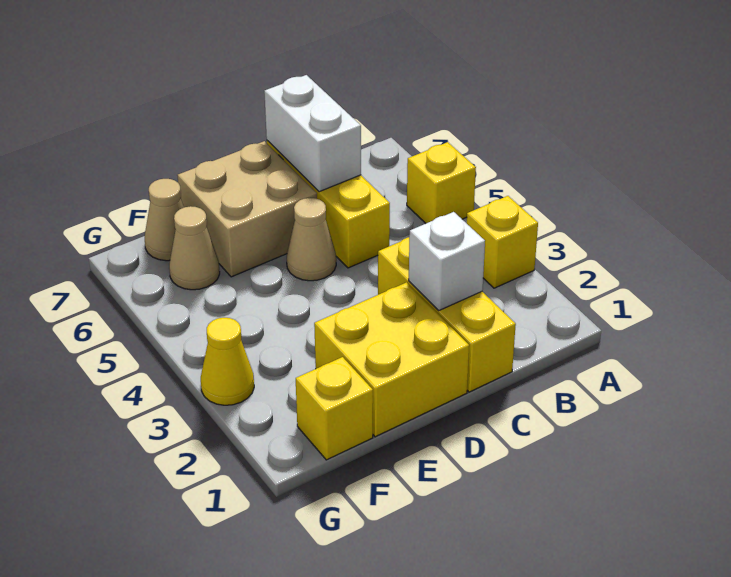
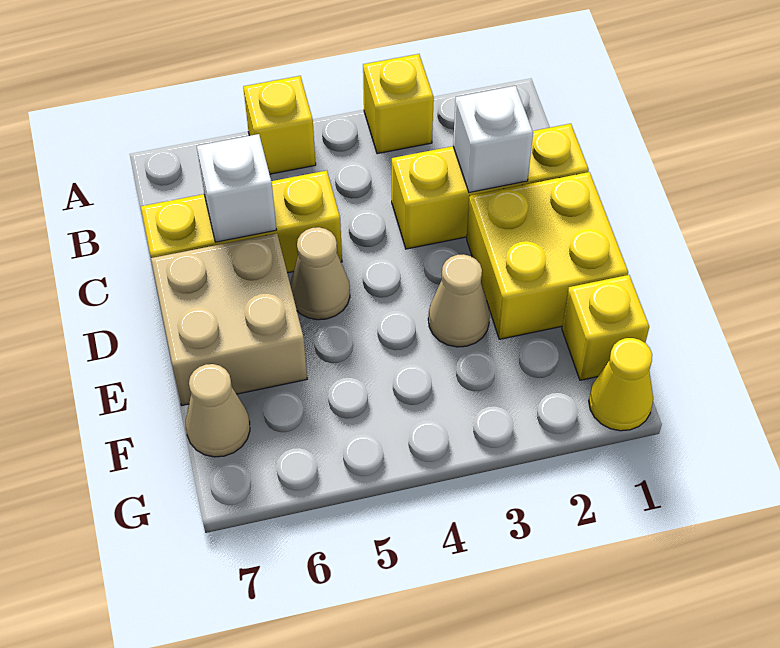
white 1x2 brick [264,75,361,192] -> white 1x1 brick [197,134,276,242]
tan 1x1 cone [169,206,220,290] -> tan 1x1 cone moved to [428,254,490,347]
yellow 1x1 cone [201,318,254,405] -> yellow 1x1 cone moved to [589,338,653,431]

